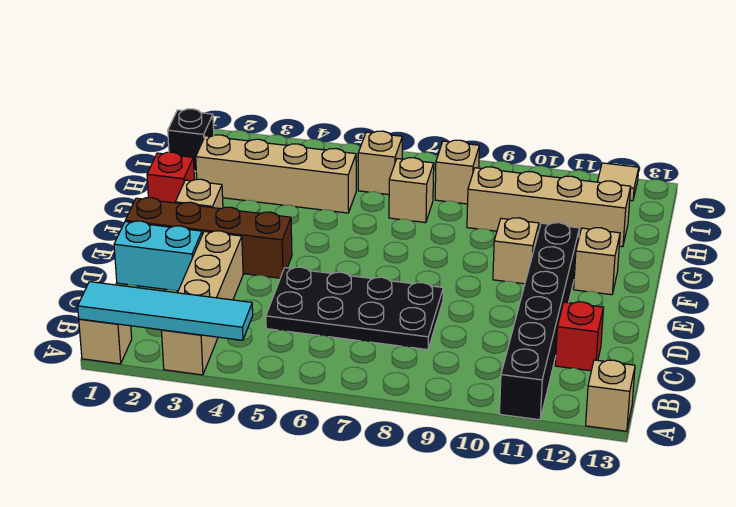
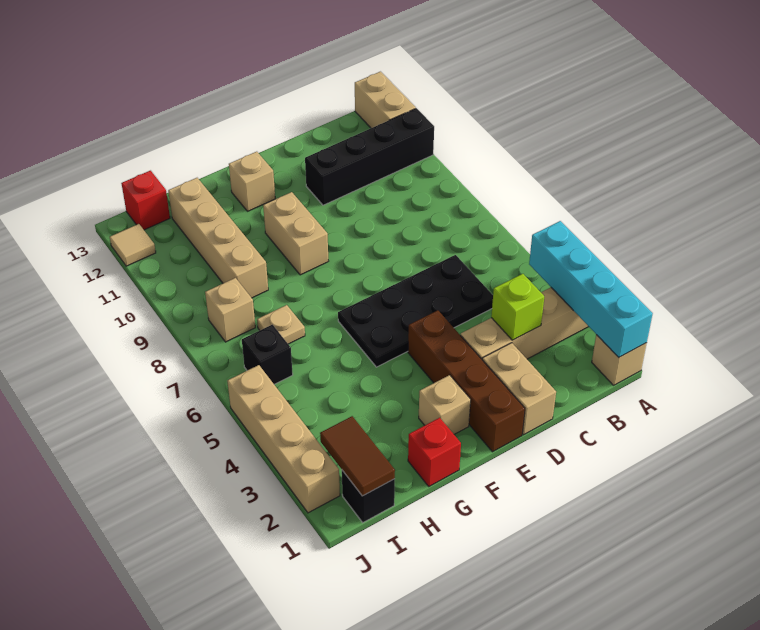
cyan 1x4 tile [78,282,253,340] -> cyan 1x4 brick [529,221,653,357]
black 1x6 brick [499,223,579,420] -> black 1x4 brick [305,108,434,205]
tan 1x1 brick [586,360,635,431] -> tan 1x2 brick [355,72,416,128]
none -> lime 1x1 brick [491,274,544,340]
black 2x4 plate [266,267,443,350] -> black 2x4 plate turned to [338,255,493,367]
red 1x1 brick [555,302,604,371] -> red 1x1 brick moved to [121,171,170,230]
cyan 1x2 brick [114,221,202,291] -> tan 1x2 brick [482,343,556,435]
tan 1x1 brick [493,218,539,284] -> tan 1x2 brick [263,192,328,275]
tan 1x4 brick [196,135,356,213] -> tan 1x4 brick moved to [227,365,340,513]
tan 1x1 brick [389,158,434,223] -> tan 1x1 plate [257,305,305,344]
none -> brown 1x2 tile [320,416,395,496]
tan 1x1 brick [358,131,402,195] -> black 1x1 brick [242,325,293,384]

